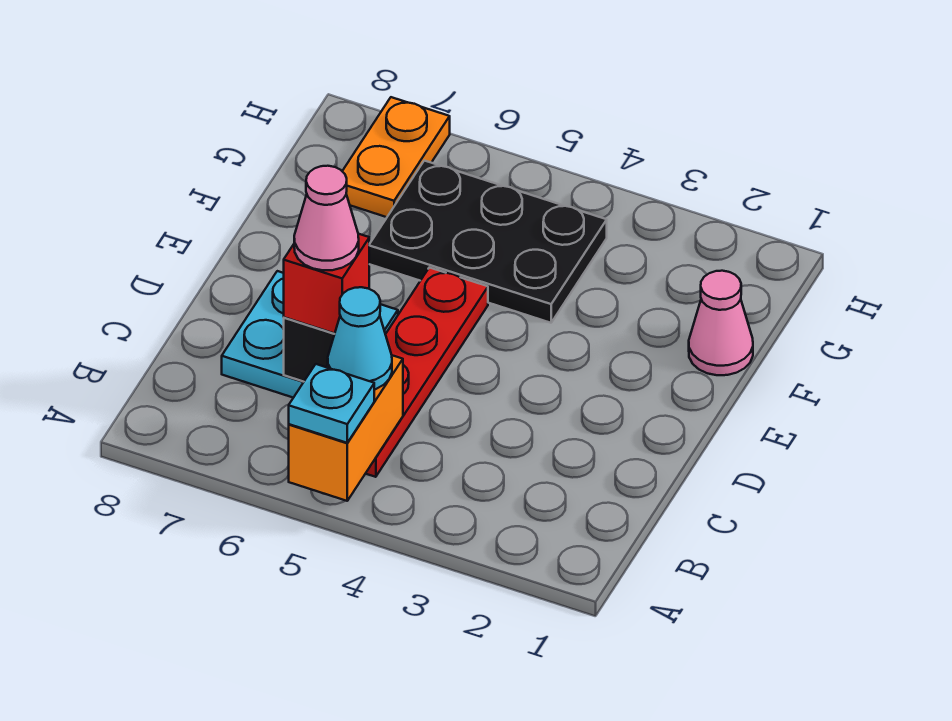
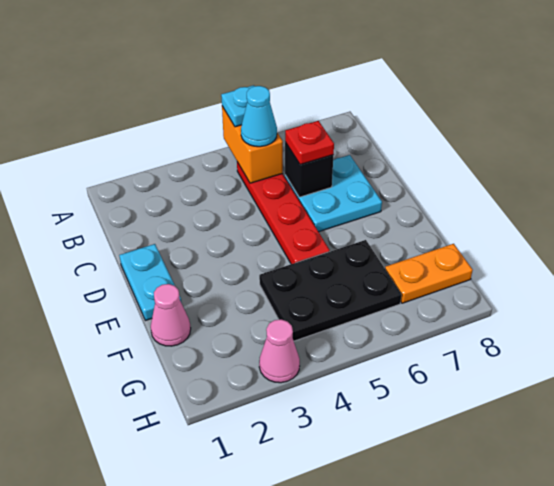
red 1x1 brick [284,234,369,334] -> red 1x1 plate [285,121,334,165]
pink 1x1 cone [294,166,359,270] -> pink 1x1 cone moved to [259,319,300,383]
none -> cyan 1x2 plate [119,244,181,321]
orange 1x2 plate [342,97,450,217] -> orange 1x2 plate turned to [385,244,473,303]

